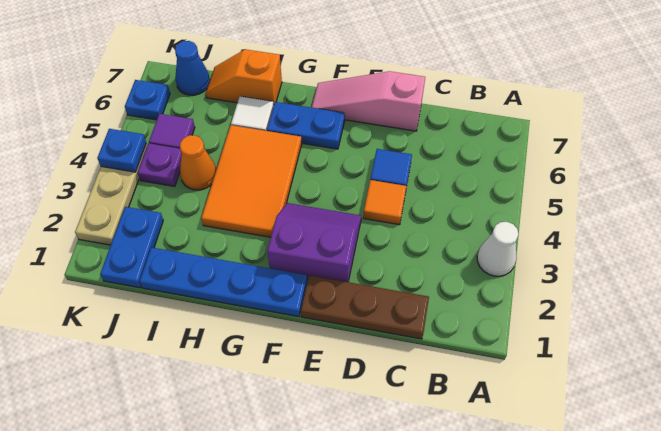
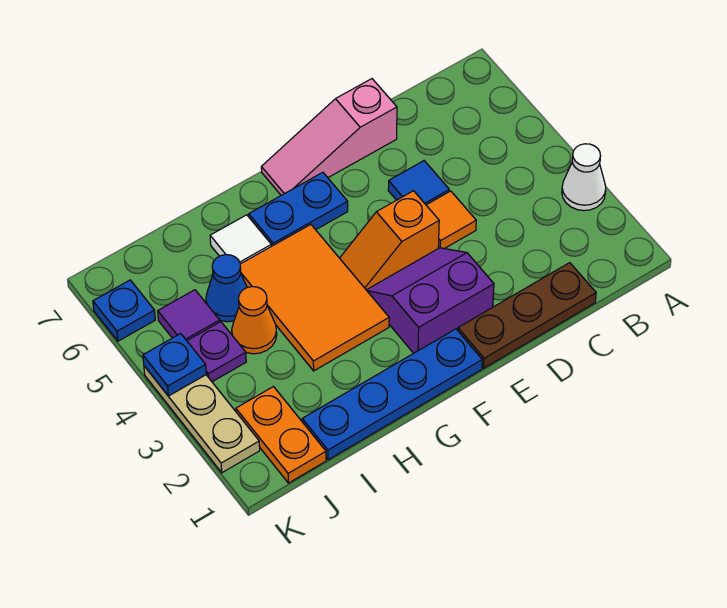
orange 1x2 slope [206,49,282,105] -> orange 1x2 slope moved to [340,191,439,290]
blue 1x2 plate [100,207,163,288] -> orange 1x2 plate [236,387,326,483]
blue 1x1 cone [175,41,210,95] -> blue 1x1 cone moved to [206,255,247,322]

